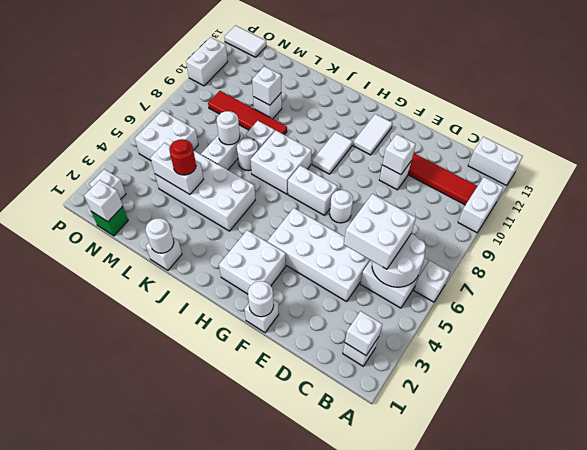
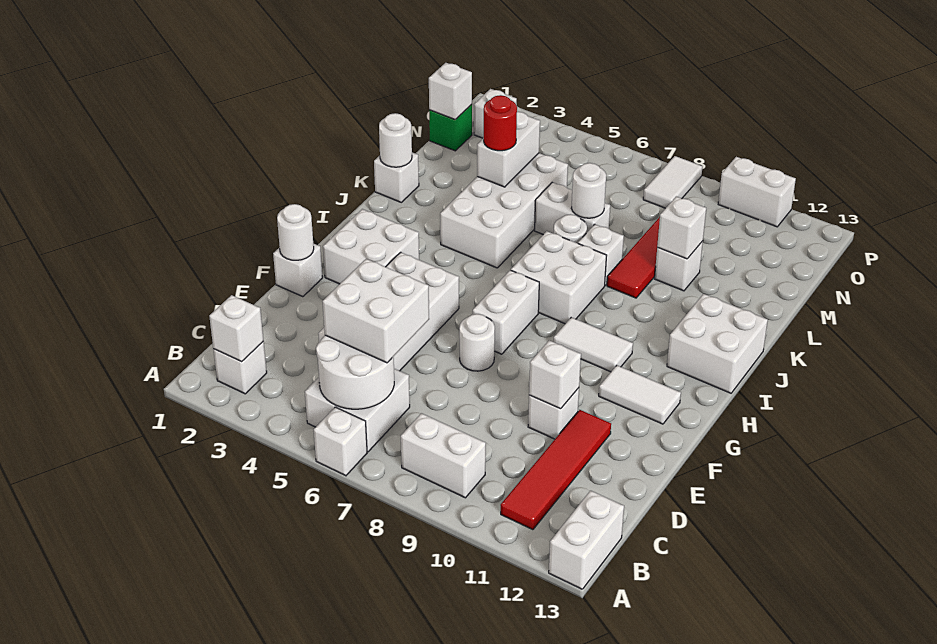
white 1x2 brick [458,177,503,233] -> white 1x2 brick moved to [401,413,486,498]
white 2x2 brick [135,111,198,161] -> white 2x2 brick moved to [667,294,768,393]
white 1x2 tile [224,26,266,57] -> white 1x2 tile moved to [643,156,703,208]

